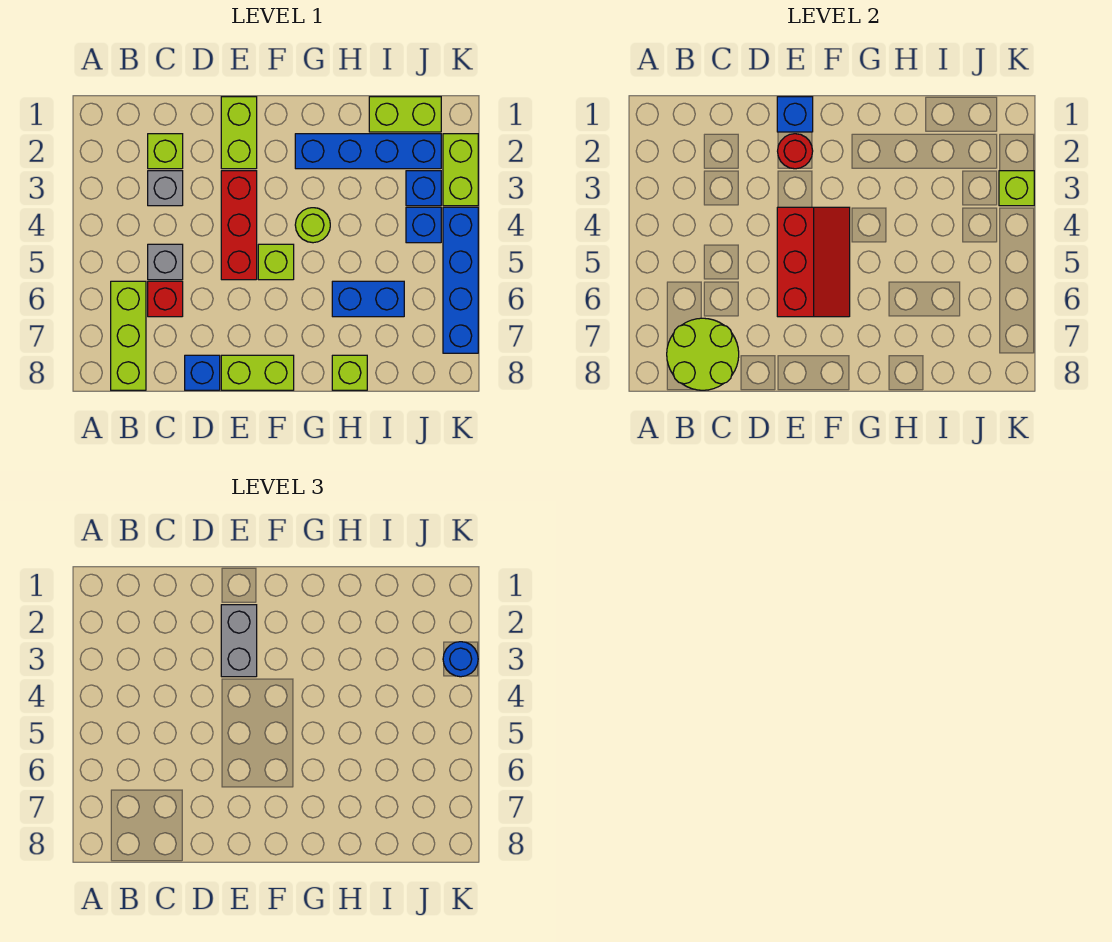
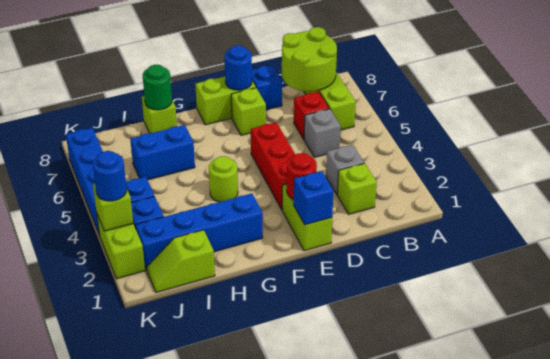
grey 1x2 brick [221,605,257,677] -> none
red 2x3 slope [777,207,850,317] -> none
none -> blue 1x1 round brick [225,46,252,90]
lime 1x1 brick [258,244,294,280] -> lime 1x1 brick moved to [231,88,266,135]
none -> green 1x1 round brick [143,65,172,110]
lime 1x2 brick [369,97,441,132] -> lime 1x2 slope [147,230,215,293]

